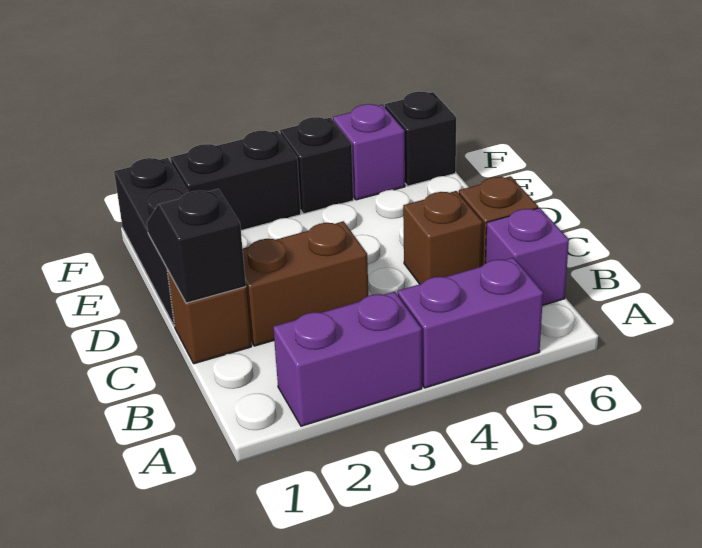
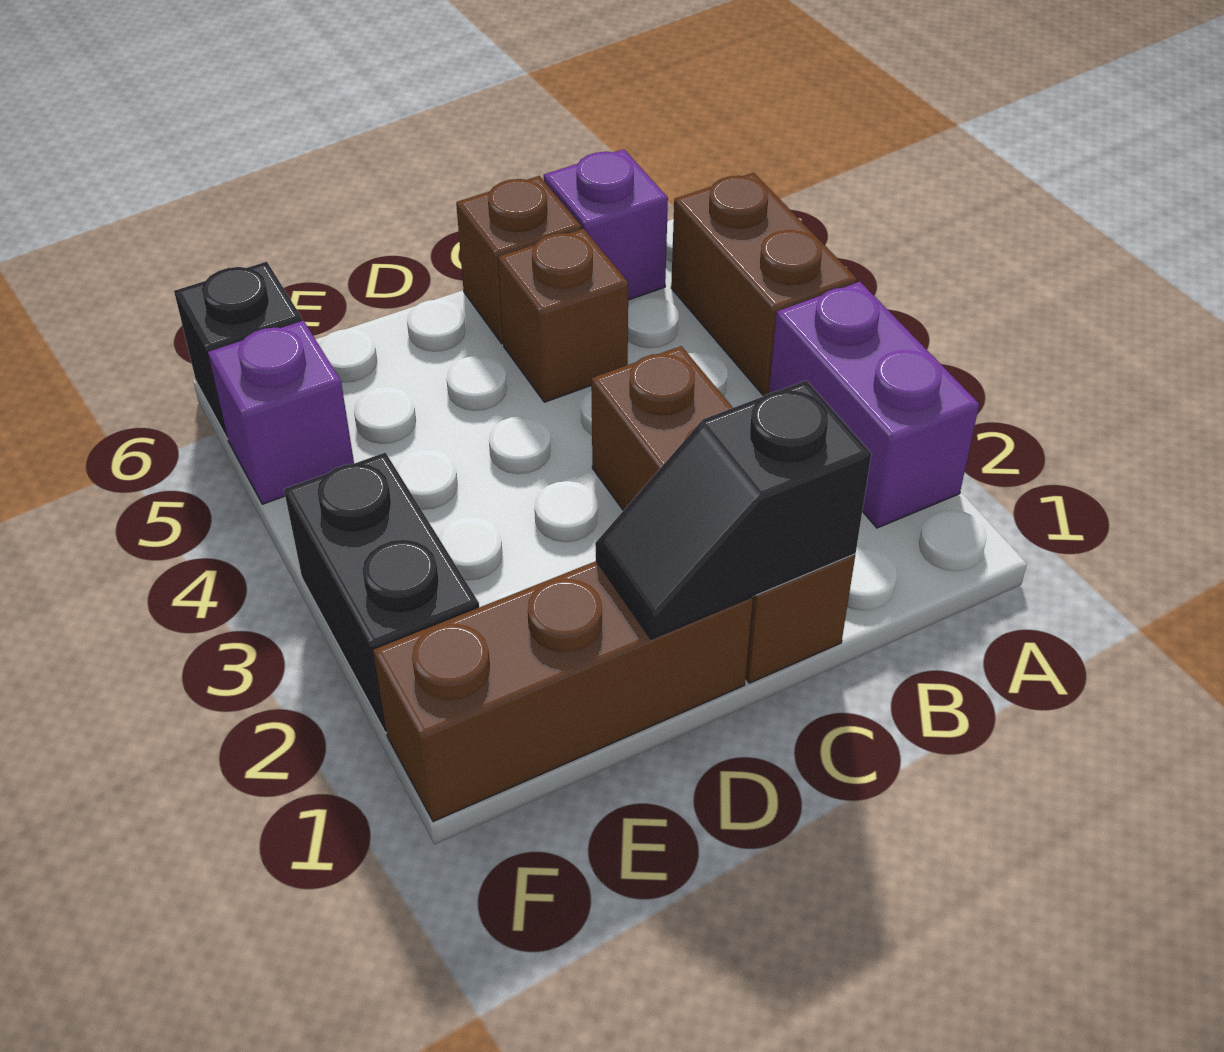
purple 1x2 brick [398,258,543,388] -> brown 1x2 brick [671,173,857,396]
black 1x3 brick [114,158,189,326] -> brown 1x3 brick [373,561,753,822]
black 1x1 brick [280,117,353,214] -> none

